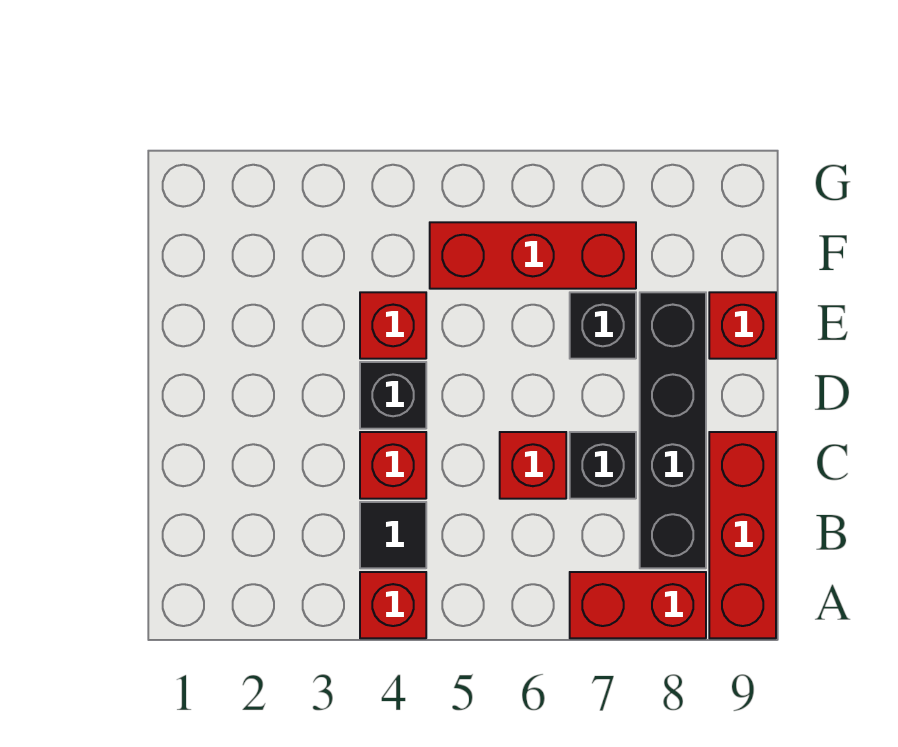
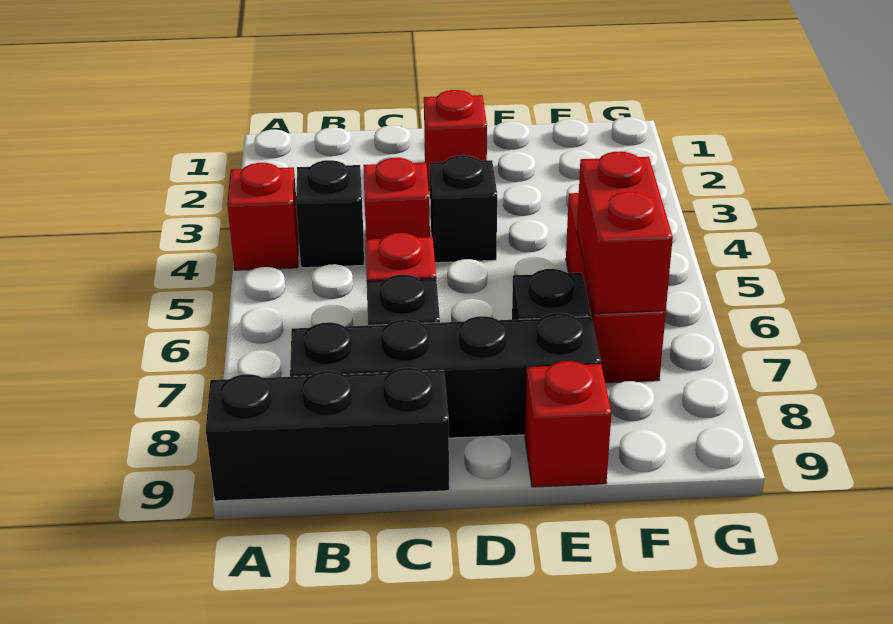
red 1x2 brick [570,572,706,638] -> red 1x2 brick moved to [577,151,673,313]
red 1x3 brick [709,432,776,638] -> black 1x3 brick [206,368,449,501]
black 1x1 tile [360,502,426,568] -> black 1x1 brick [296,160,364,268]
red 1x1 brick [360,292,426,359] -> red 1x1 brick moved to [424,90,487,191]

